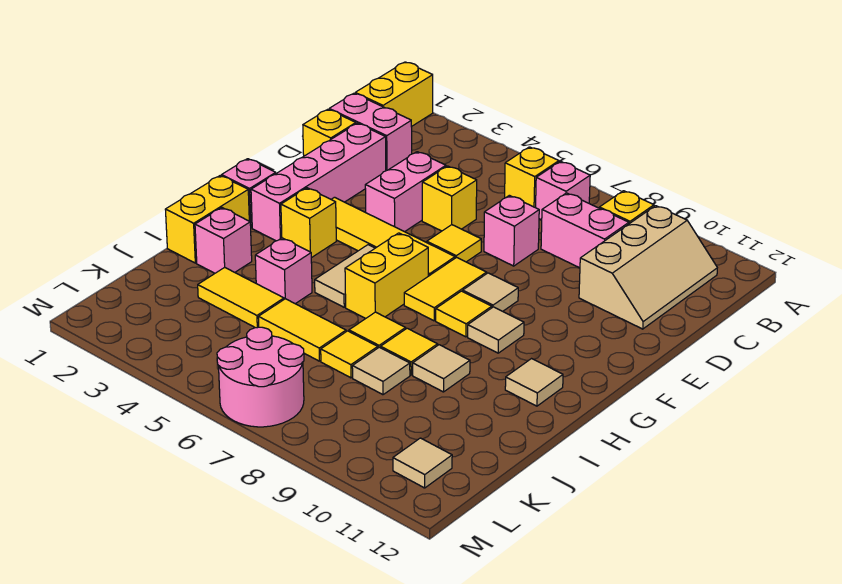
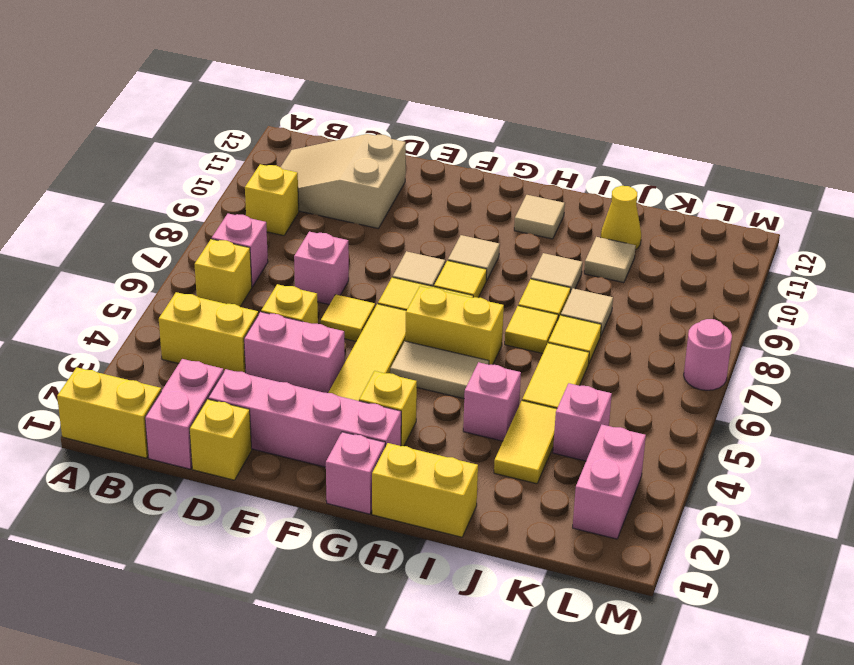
none -> yellow 1x2 brick [159,292,258,373]
tan 2x3 slope [579,206,717,329] -> tan 2x3 slope turned to [281,134,406,228]
pink 1x2 brick [541,193,629,268] -> pink 1x2 brick moved to [573,425,646,539]
pink 1x1 brick [195,208,252,273] -> pink 1x1 brick moved to [553,383,612,461]
none -> yellow 1x1 cone [601,186,641,250]
pink 2x2 round brick [217,327,304,427] -> pink 1x1 round brick [684,319,732,390]
tan 1x1 tile [393,438,452,488] -> tan 1x1 tile moved to [584,237,636,283]

